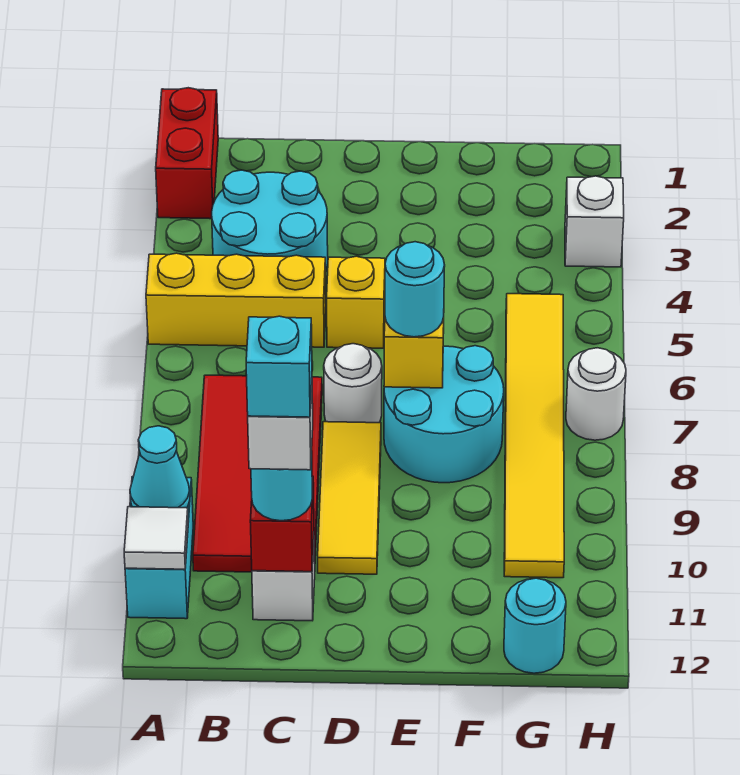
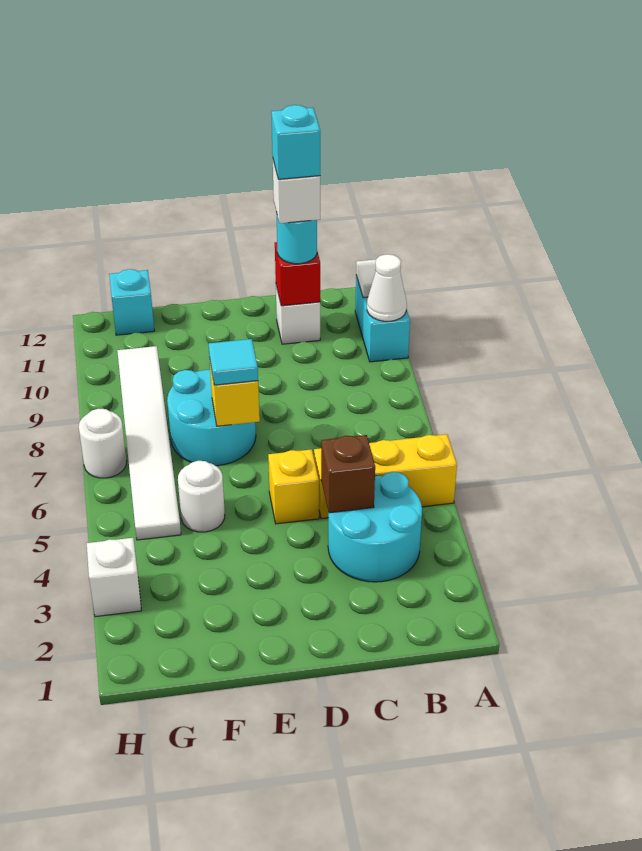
red 1x2 brick [156,88,218,219] -> none
cyan 1x1 cone [130,426,190,508] -> white 1x1 cone [367,254,407,321]
red 2x4 tile [193,375,322,572] -> none
none -> brown 1x1 brick [321,435,375,513]
white 1x1 round brick [324,344,382,423] -> white 1x1 round brick moved to [178,461,225,532]
yellow 1x3 tile [318,422,381,574] -> none
cyan 1x1 round brick [385,242,445,337] -> cyan 1x1 tile [209,339,258,385]
yellow 1x6 tile [504,294,564,578] -> white 1x6 tile [117,346,181,540]
cyan 1x1 round brick [504,578,566,673] -> cyan 1x1 brick [109,269,154,335]

